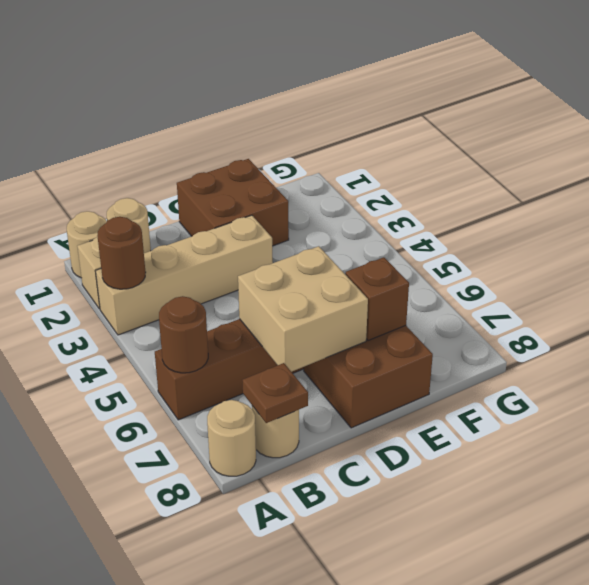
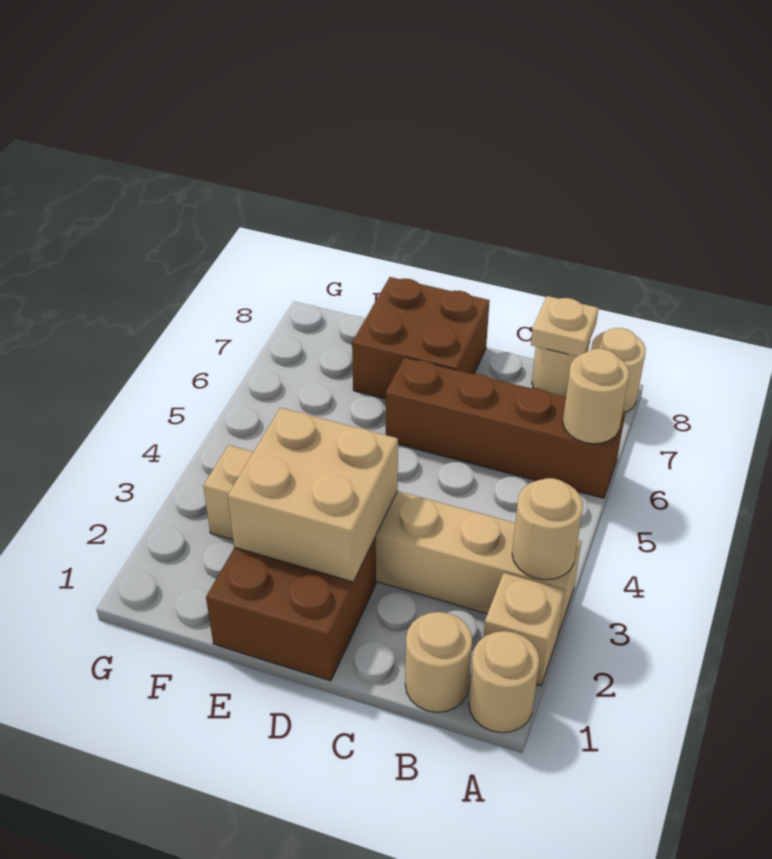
tan 1x4 brick [96,215,273,335] -> tan 1x6 brick [203,445,582,634]
brown 1x1 round brick [97,217,146,289] -> tan 1x1 round brick [512,478,583,580]
brown 1x1 round brick [159,296,208,373] -> tan 1x1 round brick [563,349,629,444]
brown 1x1 plate [243,363,308,423] -> tan 1x1 plate [531,296,598,356]
tan 2x2 brick [238,246,368,372] -> tan 2x2 brick moved to [228,408,398,582]
brown 1x1 brick [345,257,409,341] -> none

